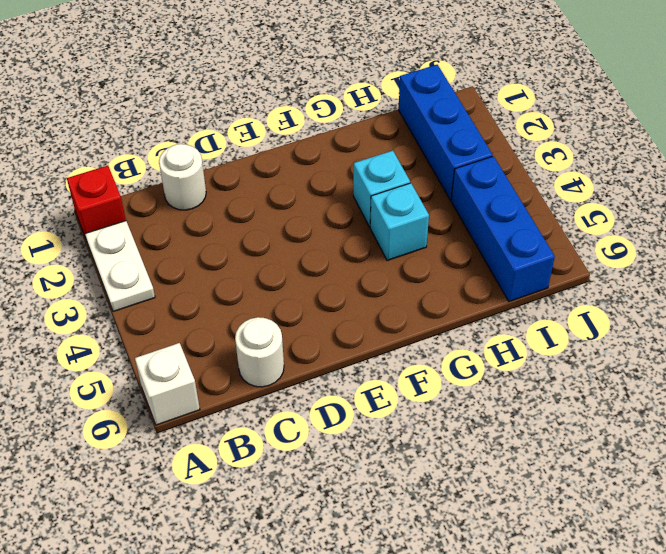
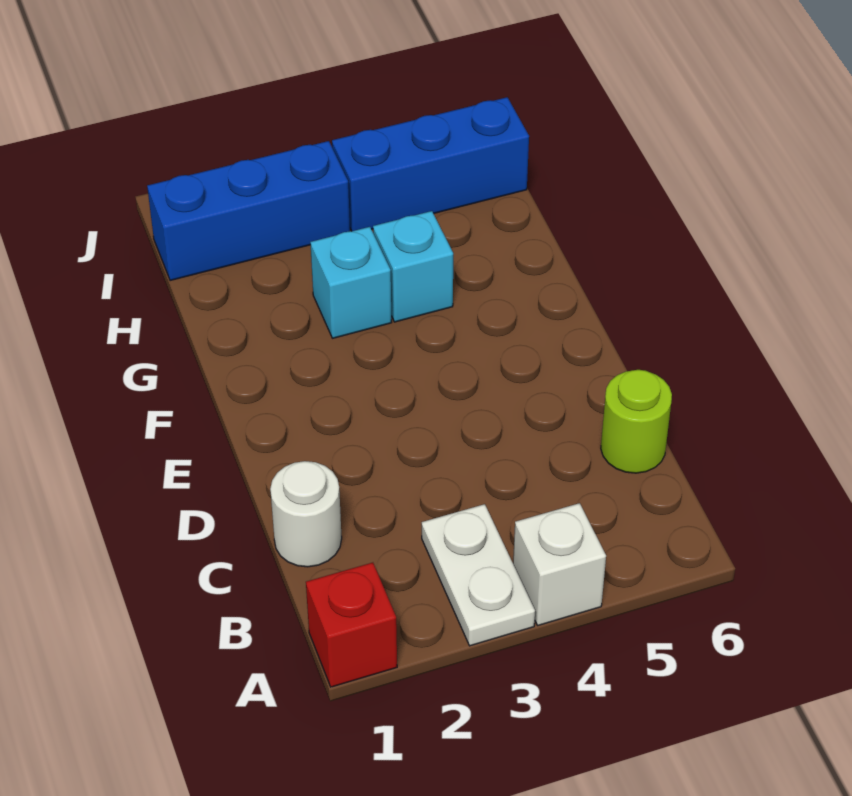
white 1x2 plate [85,221,155,311] -> white 1x2 plate turned to [422,504,535,646]
white 1x1 brick [135,343,200,425] -> white 1x1 brick moved to [513,503,606,625]
white 1x1 round brick [235,317,284,387] -> lime 1x1 round brick [601,370,672,473]

